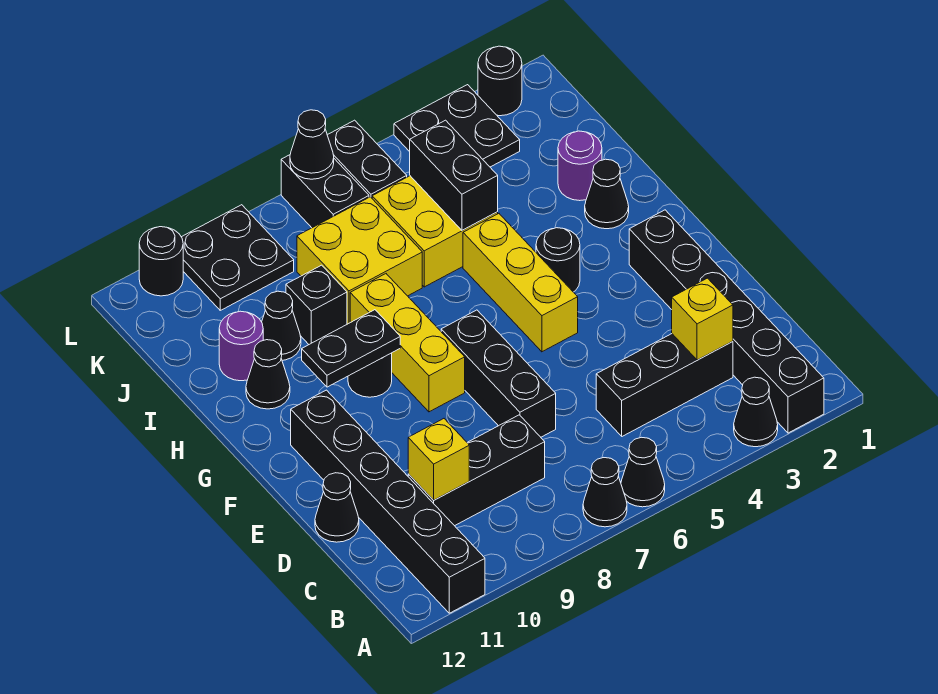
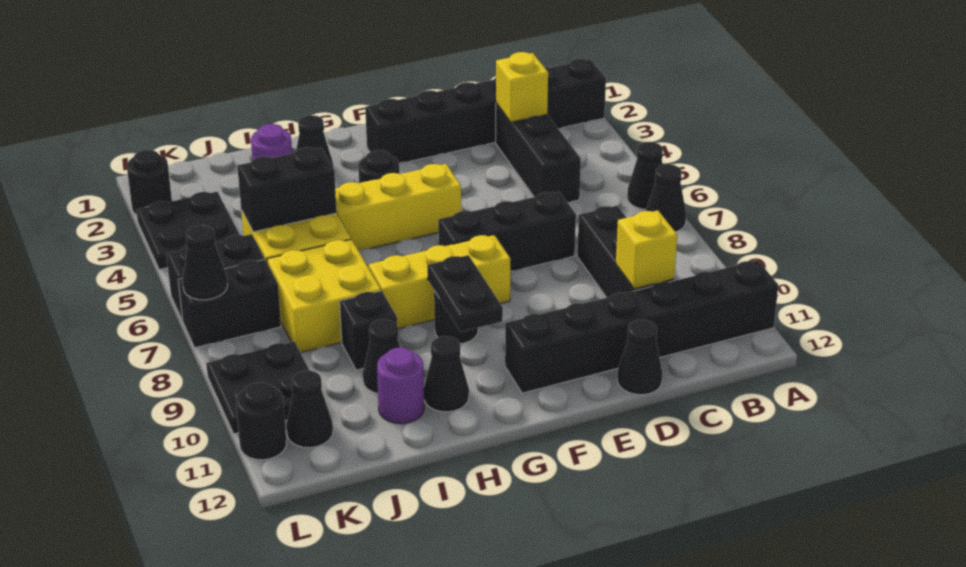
black 1x1 cone [734,377,778,447] -> black 1x1 cone moved to [286,371,333,448]

